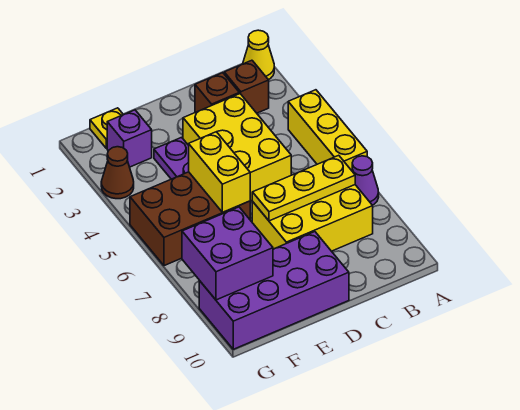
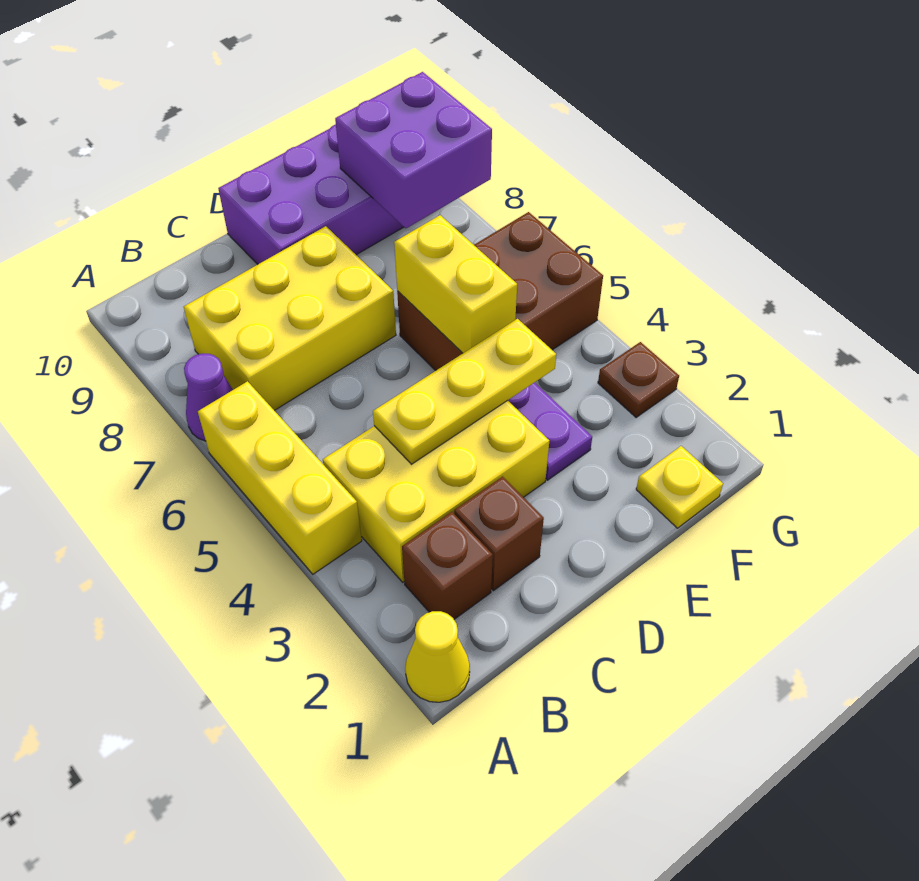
yellow 1x3 plate [252,155,355,221] -> yellow 1x3 plate moved to [373,319,556,464]
yellow 2x3 brick [183,94,291,201] -> yellow 2x3 brick turned to [323,400,549,582]
purple 1x1 brick [107,110,152,167] -> none
brown 1x1 cone [101,147,134,199] -> brown 1x1 plate [598,342,679,417]

